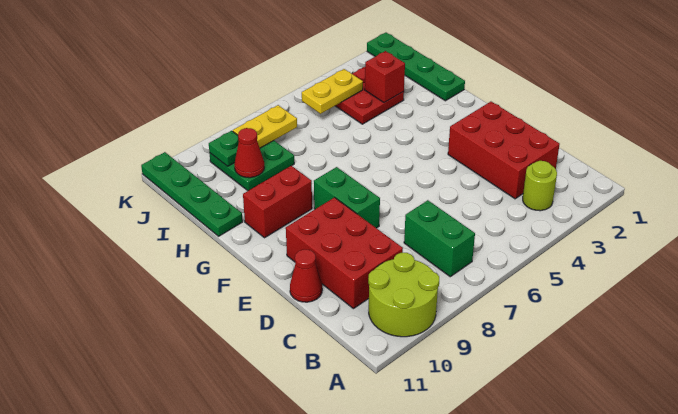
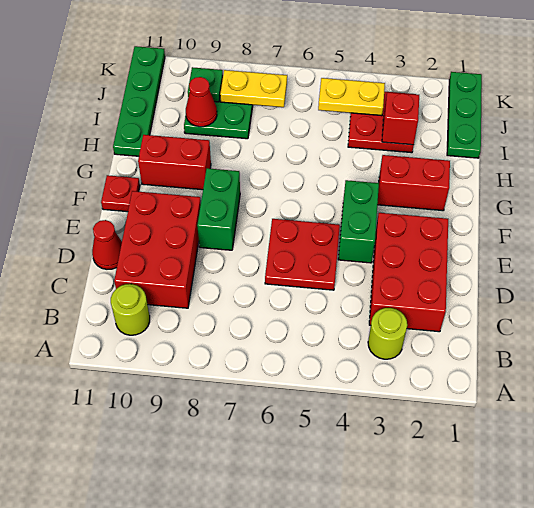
lime 2x2 round brick [368,253,439,337] -> lime 1x1 round brick [111,284,150,335]
green 1x2 brick [404,200,475,277] -> green 1x2 brick moved to [338,180,379,263]
none -> red 2x2 plate [265,219,340,290]
none -> red 1x1 plate [101,175,140,212]
none -> red 1x2 brick [377,155,450,211]
green 1x4 plate [367,33,465,101] -> green 1x3 plate [447,72,482,158]

